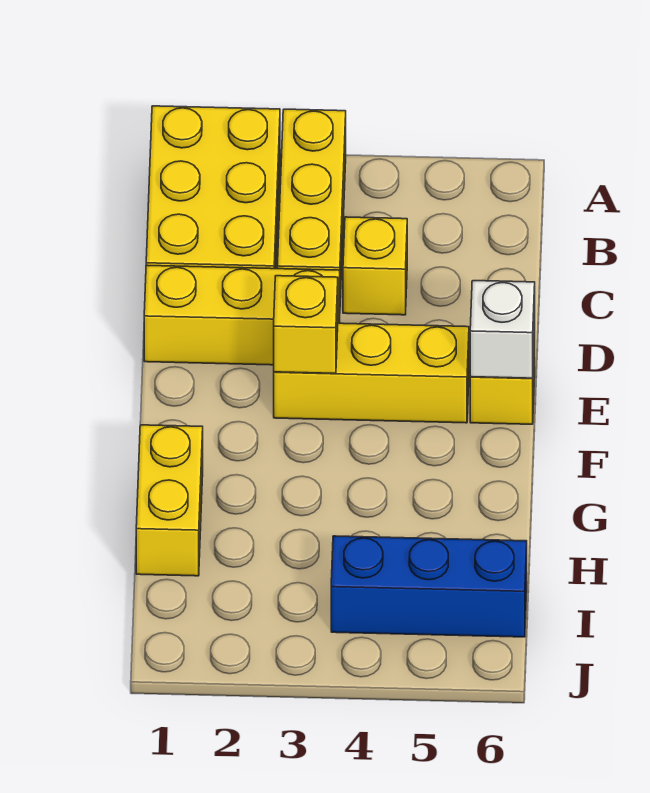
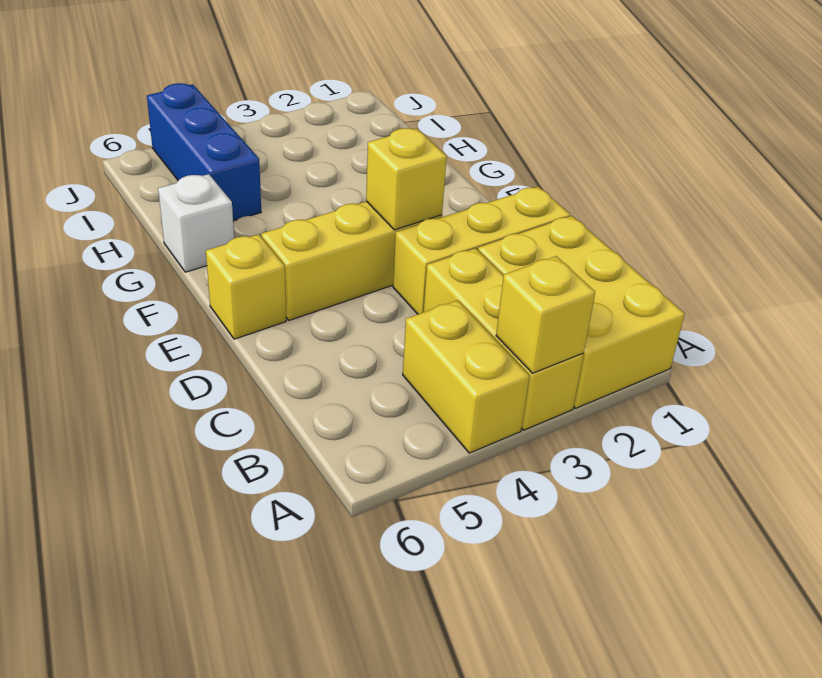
yellow 1x1 brick [343,217,407,315] -> yellow 1x1 brick moved to [496,256,595,373]
white 1x1 brick [470,281,535,378] -> white 1x1 brick moved to [158,174,234,272]
yellow 1x2 brick [136,425,203,576] -> yellow 1x2 brick moved to [403,300,530,453]
blue 1x3 brick [331,536,527,637] -> blue 1x3 brick turned to [147,83,261,221]

